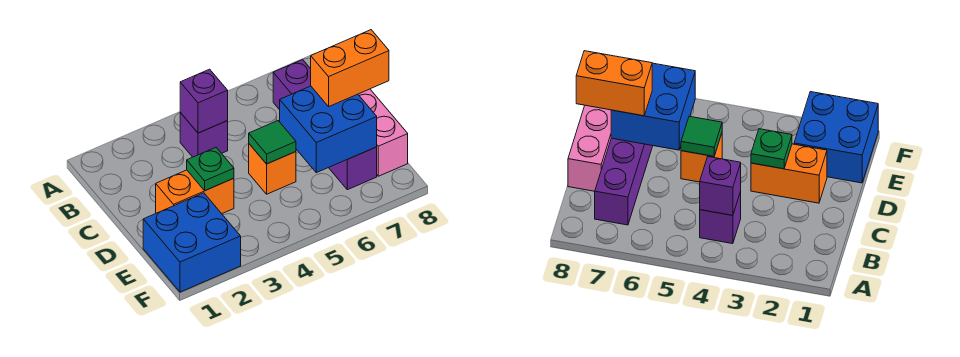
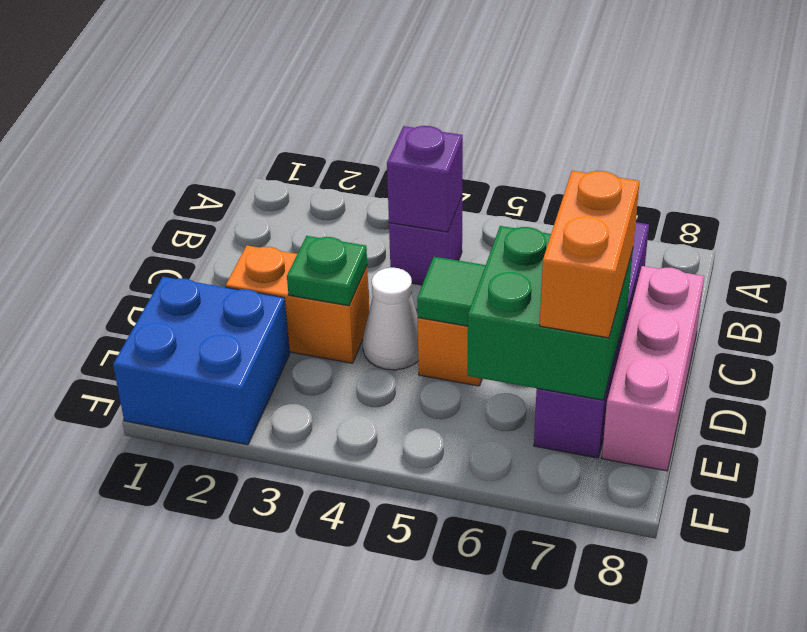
none -> white 1x1 cone [363,268,418,370]
blue 2x2 brick [280,86,377,173] -> green 2x2 brick [467,226,633,400]
orange 1x2 brick [311,30,389,106] -> orange 1x2 brick turned to [540,171,640,338]

